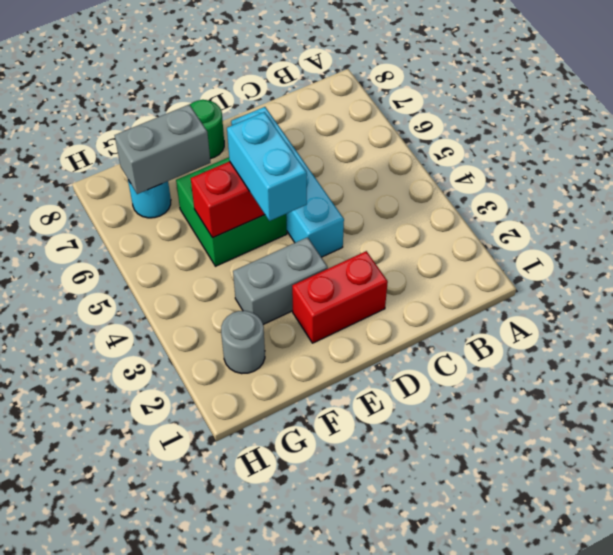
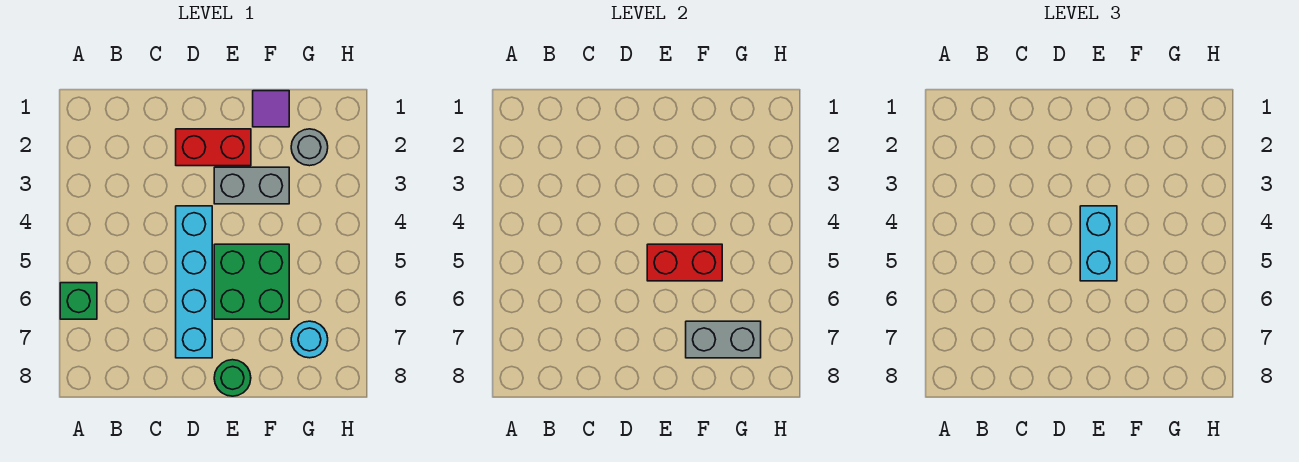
none -> green 1x1 brick [60,283,97,319]
none -> purple 1x1 tile [253,91,289,127]

